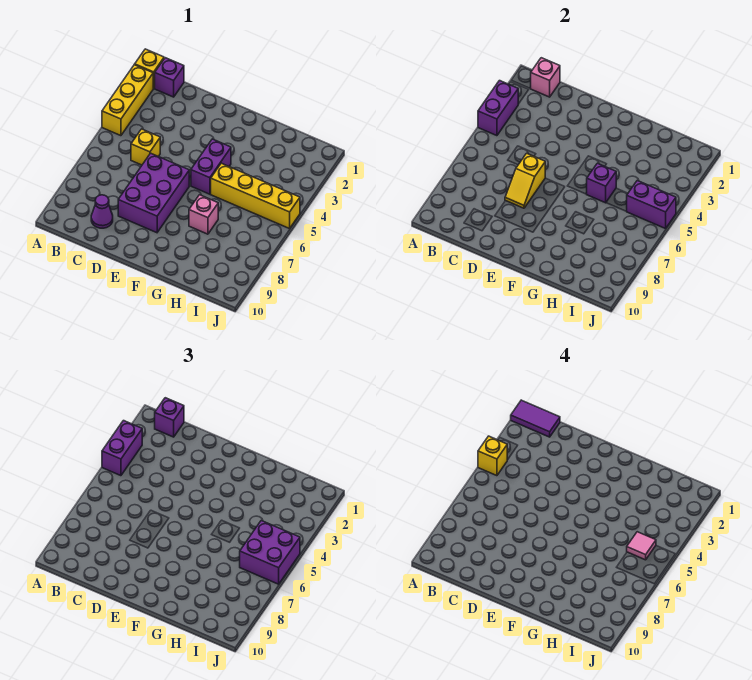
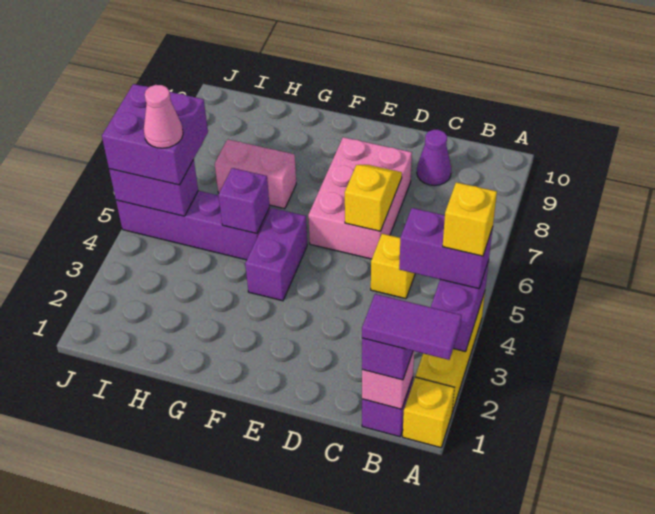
purple 1x2 brick [102,421,142,476] -> purple 1x2 brick turned to [399,208,493,289]
purple 2x3 brick [118,153,189,233] -> pink 2x3 brick [308,137,412,259]
yellow 1x4 brick [211,163,300,229] -> purple 1x4 brick [116,191,270,260]
pink 1x1 brick [189,195,218,234] -> pink 1x2 brick [215,139,296,209]
pink 1x1 tile [627,532,656,560] -> pink 1x1 cone [144,85,183,148]

